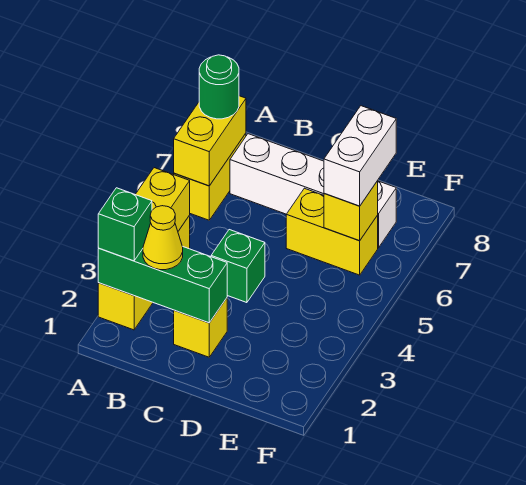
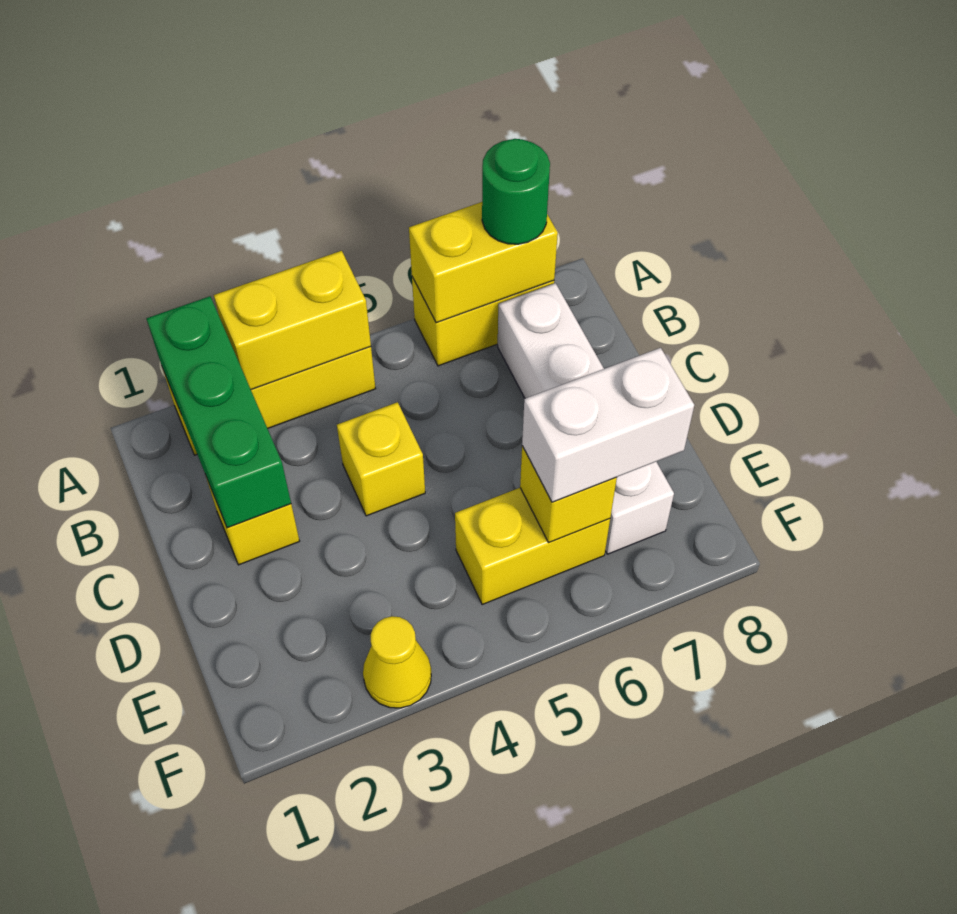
green 1x1 brick [98,188,152,261] -> none
yellow 1x1 cone [143,206,183,270] -> yellow 1x1 cone moved to [363,616,431,708]
green 1x1 brick [211,230,265,303] -> yellow 1x1 brick [337,402,425,516]
yellow 1x2 brick [286,188,378,275] -> yellow 1x2 brick turned to [455,488,610,605]

